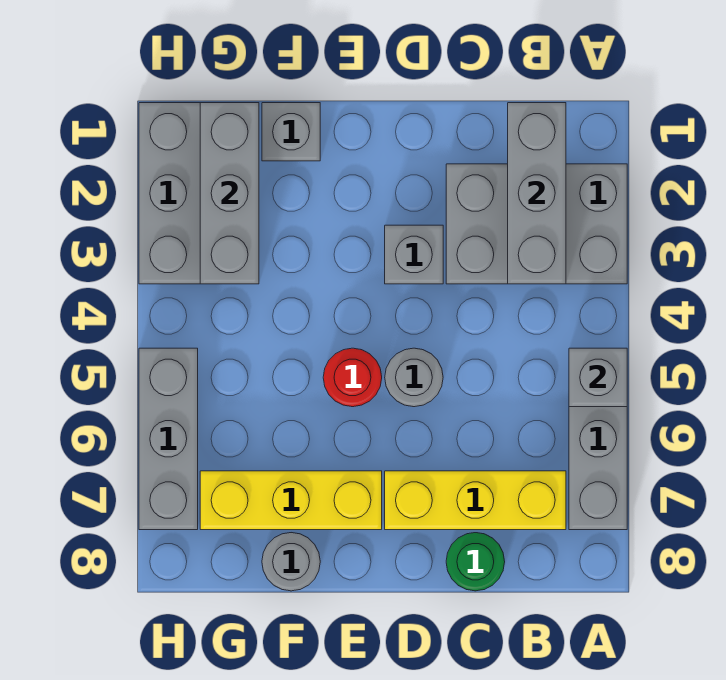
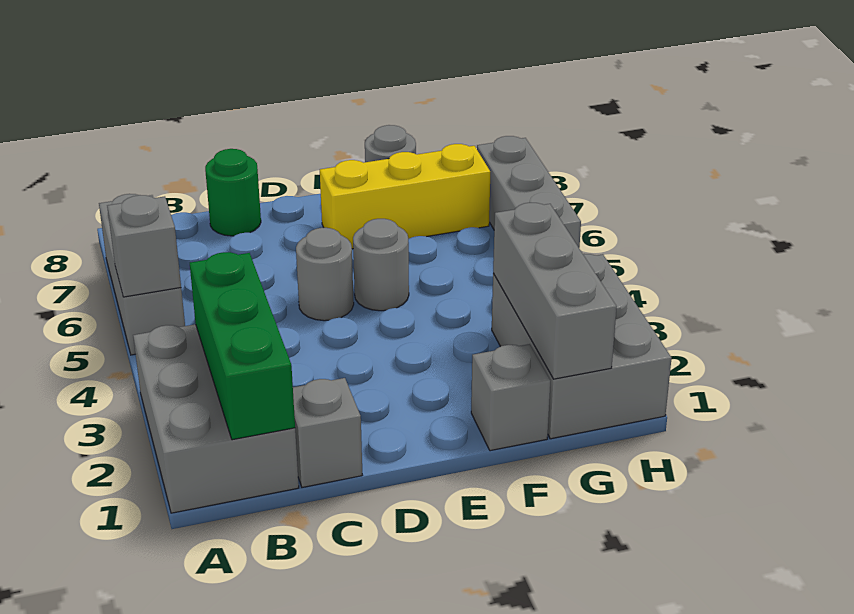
grey 2x3 brick [446,164,627,284] -> grey 2x3 brick turned to [133,324,299,513]
grey 1x3 brick [508,103,566,284] -> green 1x3 brick [190,252,295,440]
yellow 1x3 brick [385,471,566,530] -> none
grey 1x1 brick [385,225,443,284] -> grey 1x1 brick moved to [293,378,362,487]
red 1x1 round brick [323,348,382,407] -> grey 1x1 round brick [353,219,409,311]

